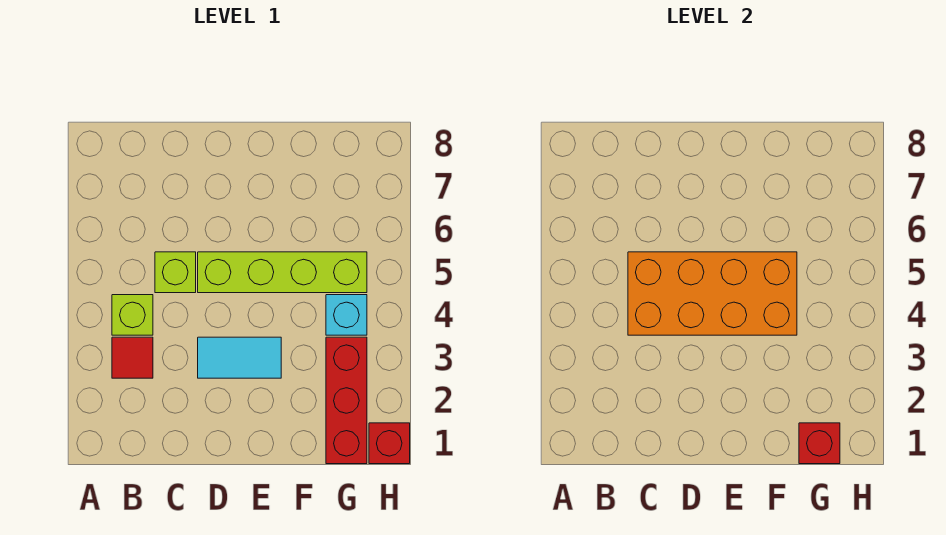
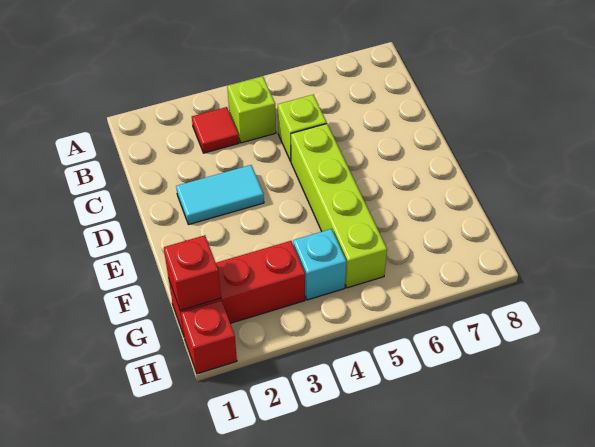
orange 2x4 brick [628,252,797,335] -> none
cyan 1x2 tile [198,337,281,378] -> cyan 1x2 tile turned to [176,165,264,225]

